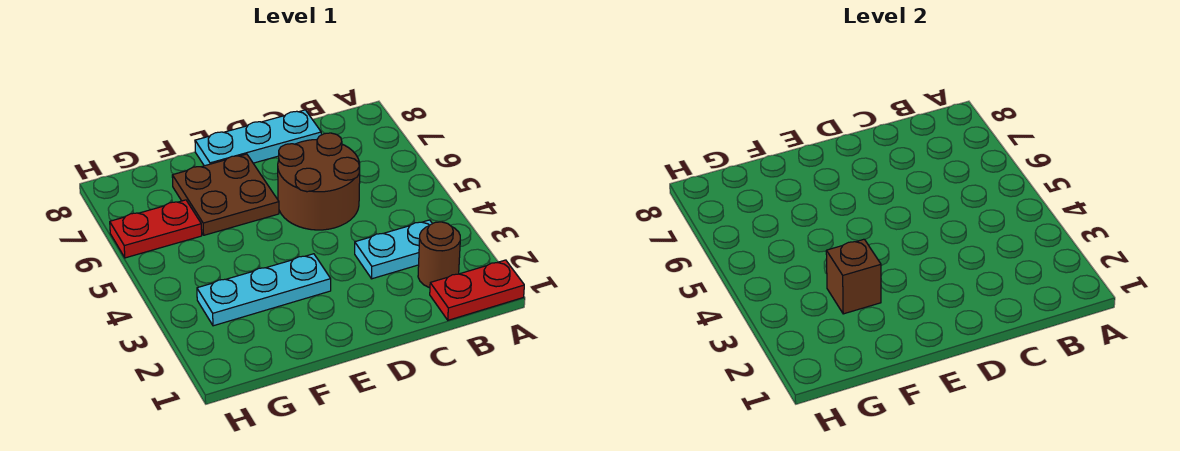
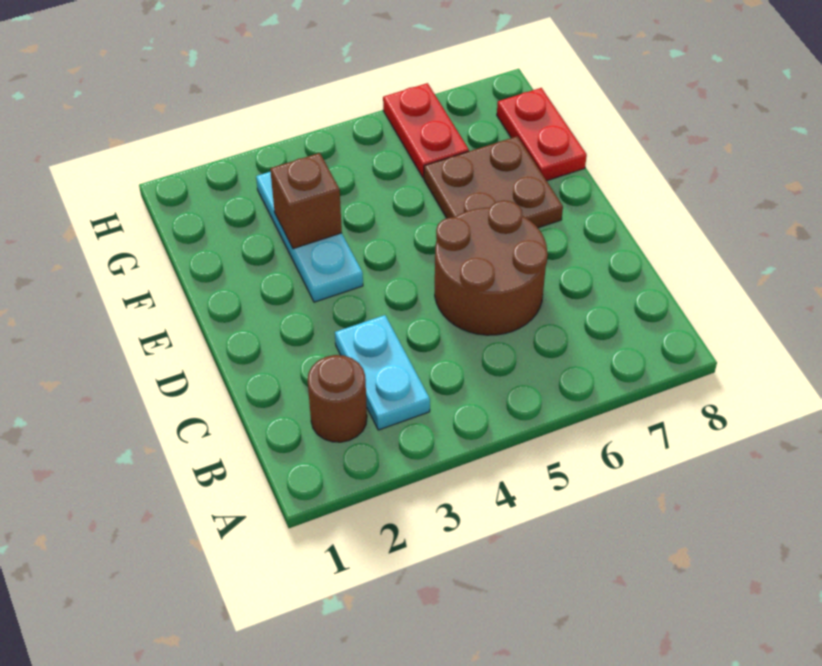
red 1x2 plate [430,260,524,320] -> red 1x2 plate moved to [497,88,587,181]
cyan 1x3 plate [195,110,321,166] -> none

